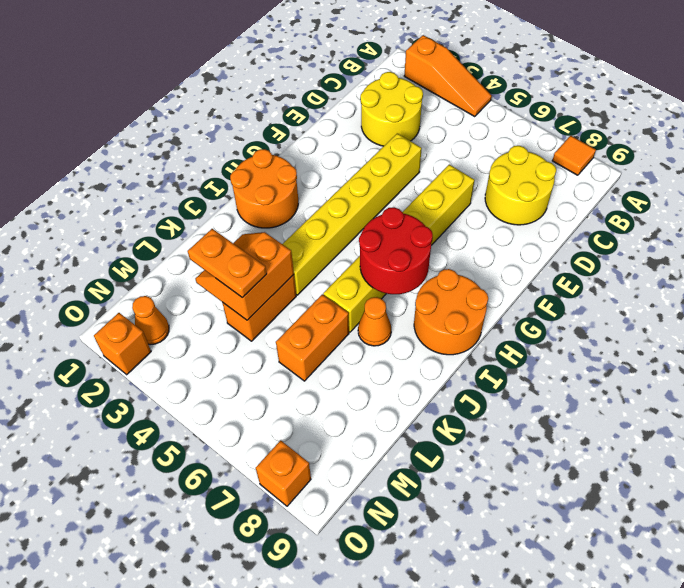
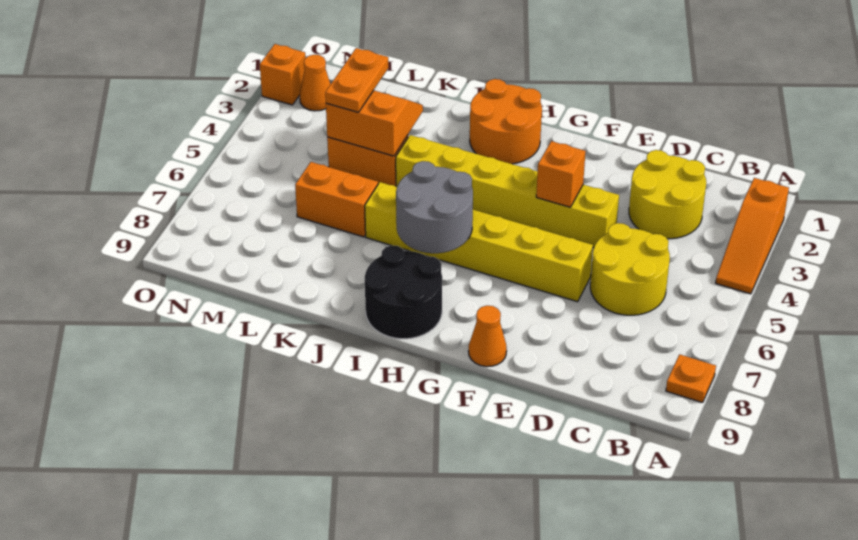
orange 1x1 tile [552,136,596,175] -> orange 1x1 plate [666,354,716,403]
yellow 2x2 round brick [485,146,556,225] -> yellow 2x2 round brick moved to [590,223,670,315]
red 2x2 round brick [359,207,433,294] -> grey 2x2 round brick [396,161,473,253]
orange 2x2 round brick [414,269,488,355] -> black 2x2 round brick [365,245,442,339]
orange 1x1 cone [358,297,391,346] -> orange 1x1 cone moved to [469,306,507,367]
orange 1x1 brick [256,440,311,506] -> orange 1x1 brick moved to [536,141,586,207]

